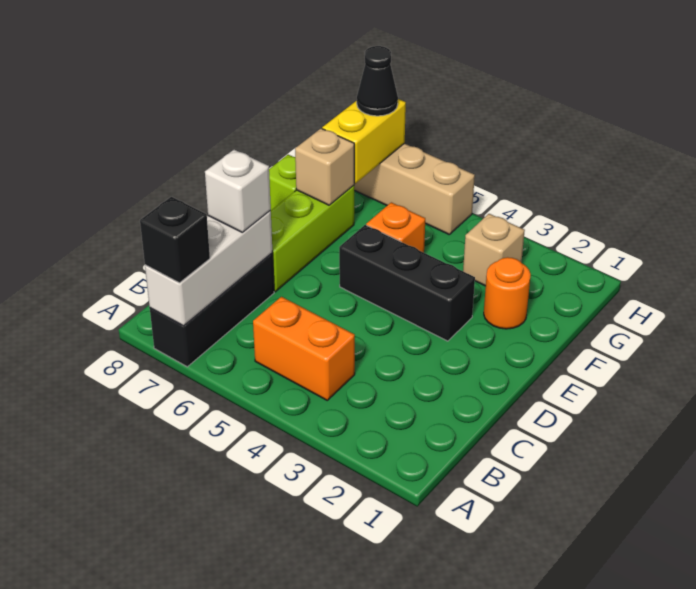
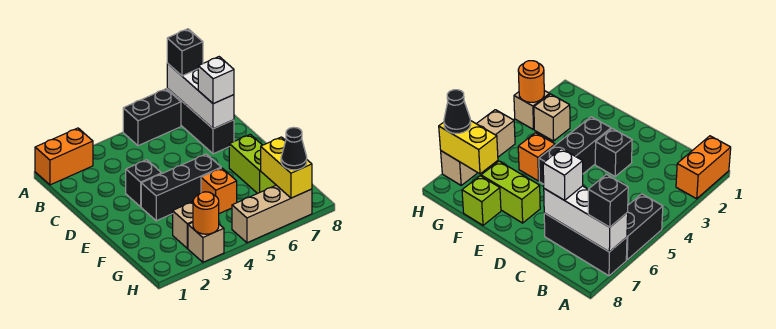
none -> black 1x2 brick [123,89,181,146]
orange 1x2 brick [253,297,355,400] -> orange 1x2 brick moved to [35,128,93,185]
none -> black 1x1 brick [126,160,162,207]
lime 1x3 brick [271,185,354,292] -> lime 1x2 brick [229,134,276,194]
orange 1x1 round brick [484,257,531,329] -> orange 1x1 round brick moved to [193,192,219,234]
tan 1x1 brick [295,128,354,205] -> tan 1x1 brick moved to [188,223,224,262]

